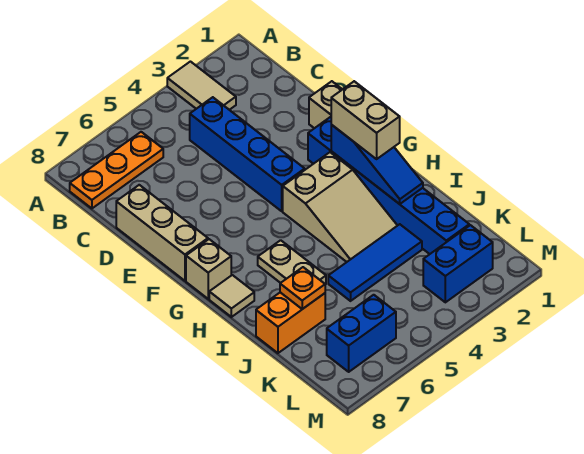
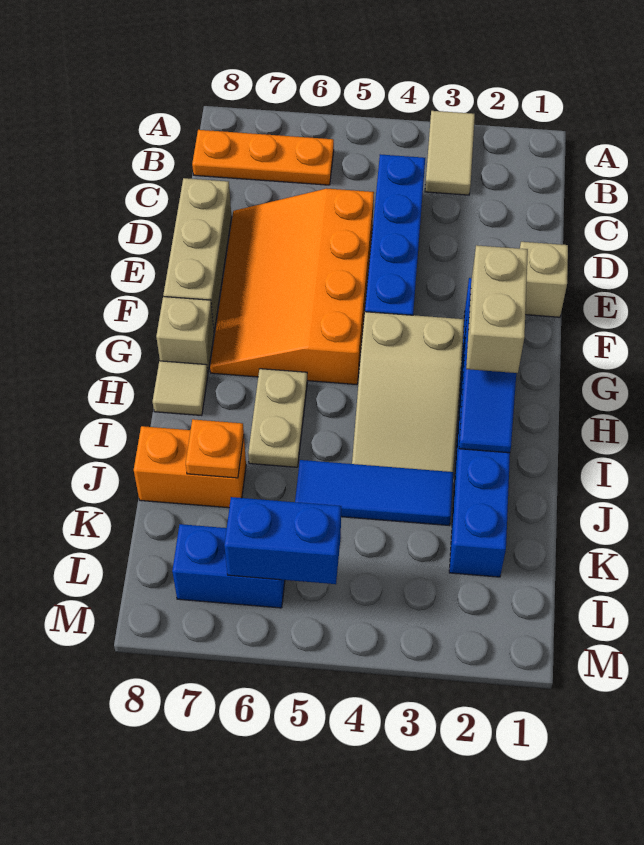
none -> orange 3x4 slope [210,189,374,385]
blue 1x2 brick [423,225,493,302] -> blue 1x2 brick moved to [224,497,341,584]

